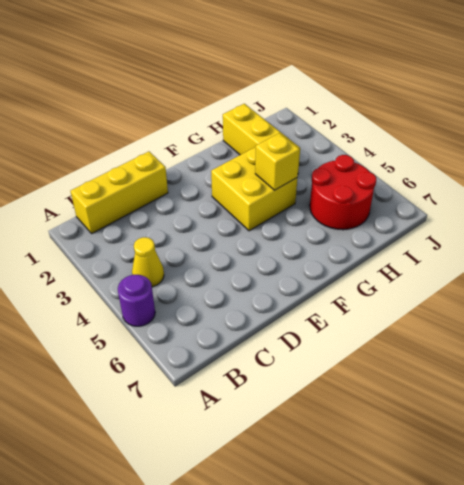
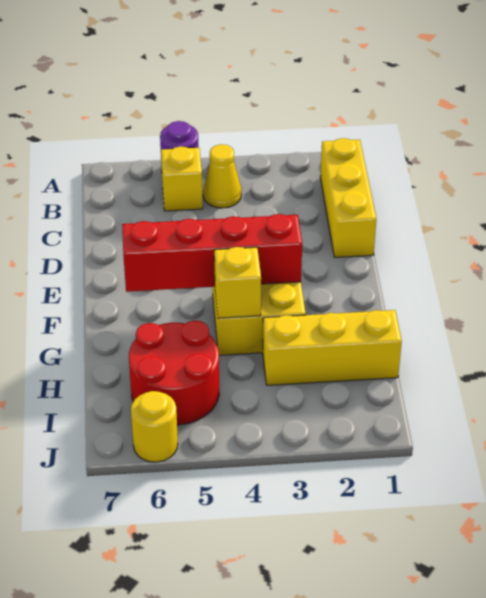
none -> yellow 1x1 brick [161,146,203,211]
none -> red 1x4 brick [122,214,302,292]
none -> yellow 1x1 round brick [131,391,178,462]

